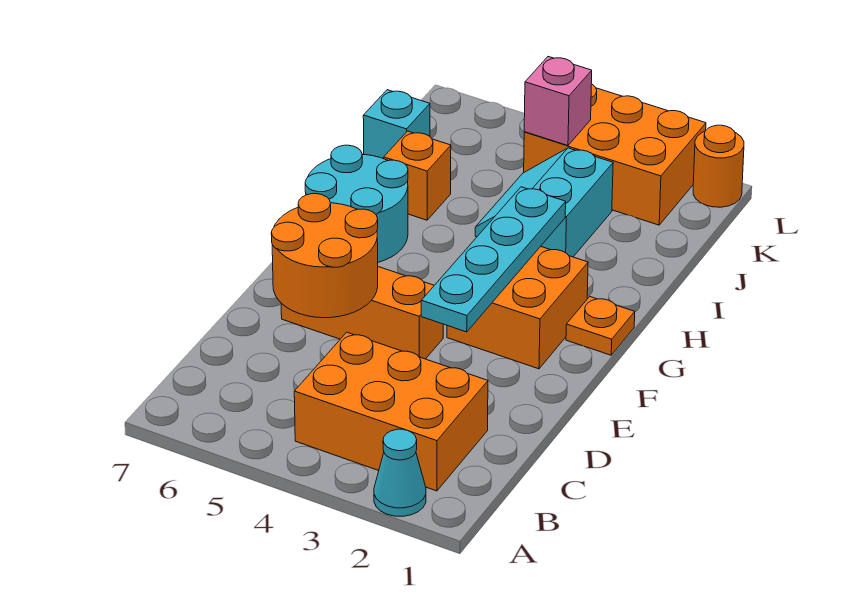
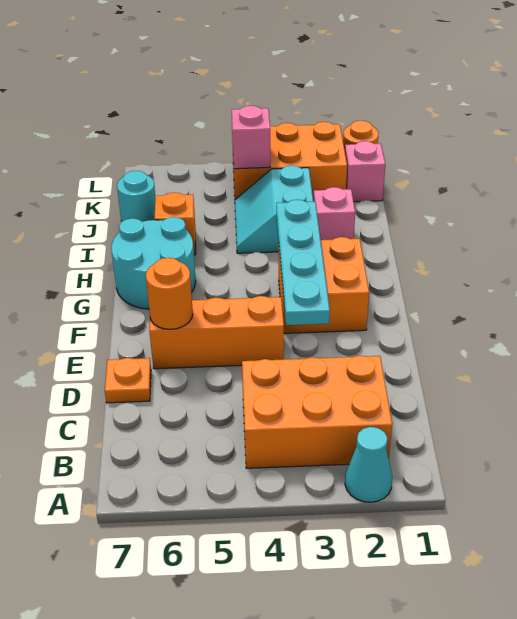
orange 2x2 round brick [271,194,378,318] -> orange 1x1 round brick [146,258,193,329]
orange 1x1 plate [566,297,635,355] -> orange 1x1 plate moved to [105,358,151,403]
none -> pink 1x1 brick [313,187,355,240]
cyan 1x1 brick [363,90,430,159] -> cyan 1x1 round brick [117,171,155,222]
none -> pink 1x1 brick [345,141,385,202]

